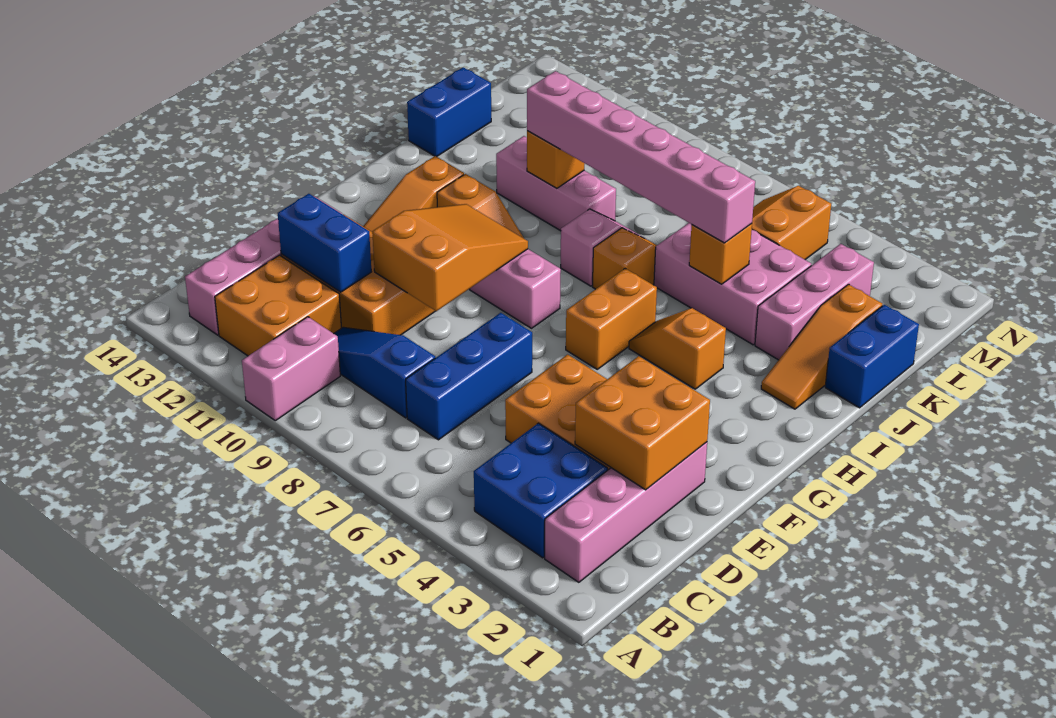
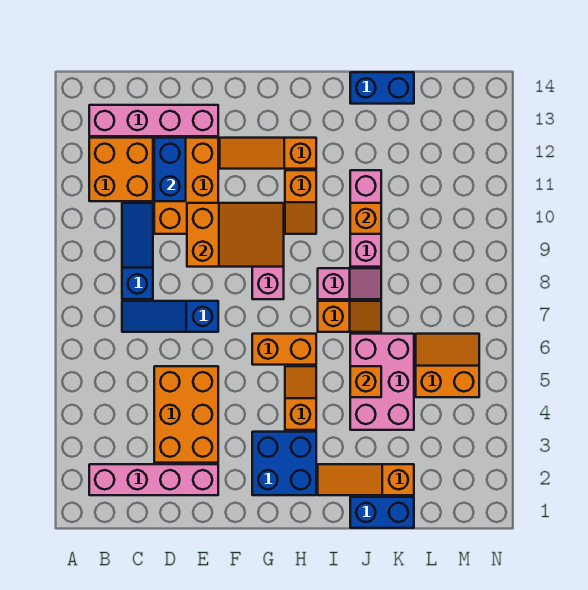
pink 1x2 brick [242,317,340,421] -> none
blue 2x2 brick [474,423,608,558] -> blue 2x2 brick moved to [252,432,316,495]
blue 1x3 brick [406,313,532,440] -> blue 1x3 slope [122,301,218,332]
orange 2x2 brick [575,356,710,490] -> none
pink 1x3 brick [755,244,874,360] -> none
pink 1x6 brick [527,71,755,243] -> none

